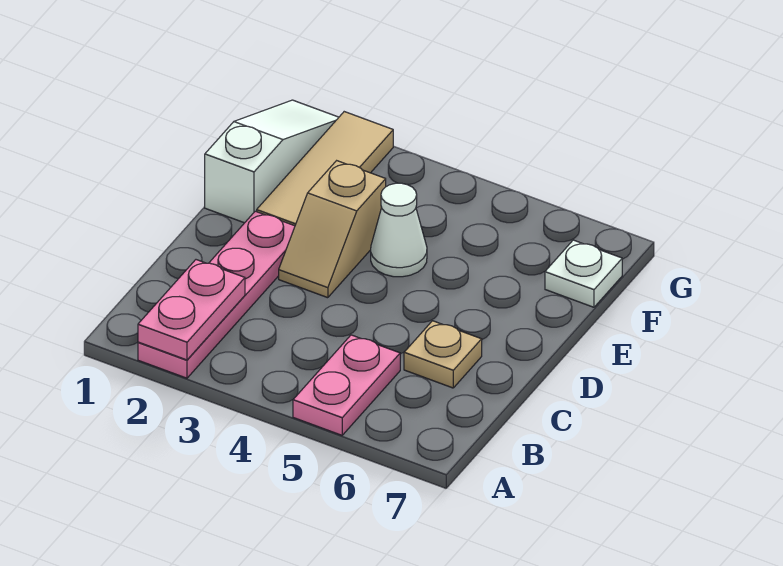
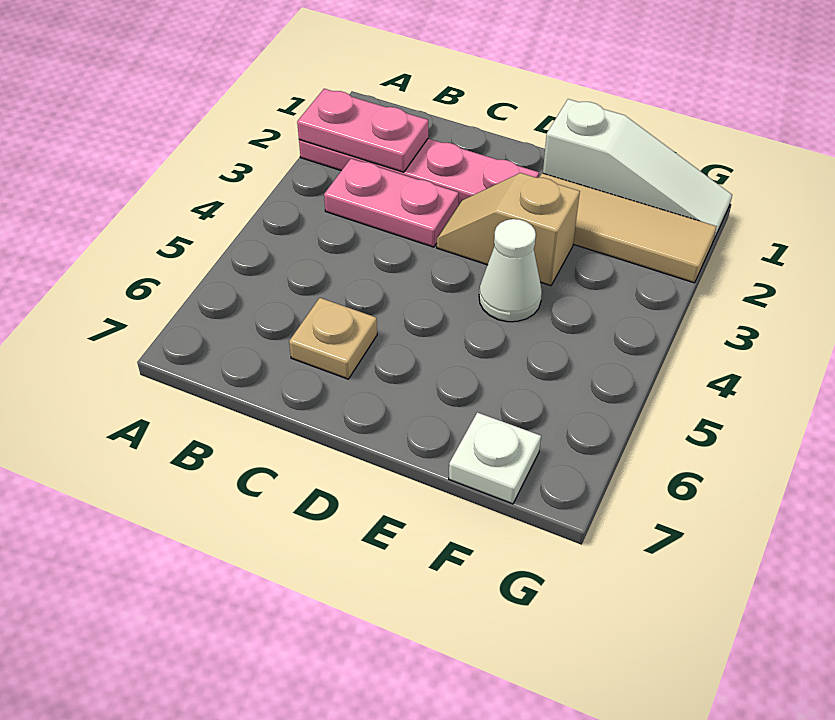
pink 1x2 plate [293,335,400,435] -> pink 1x2 plate moved to [324,159,459,247]

